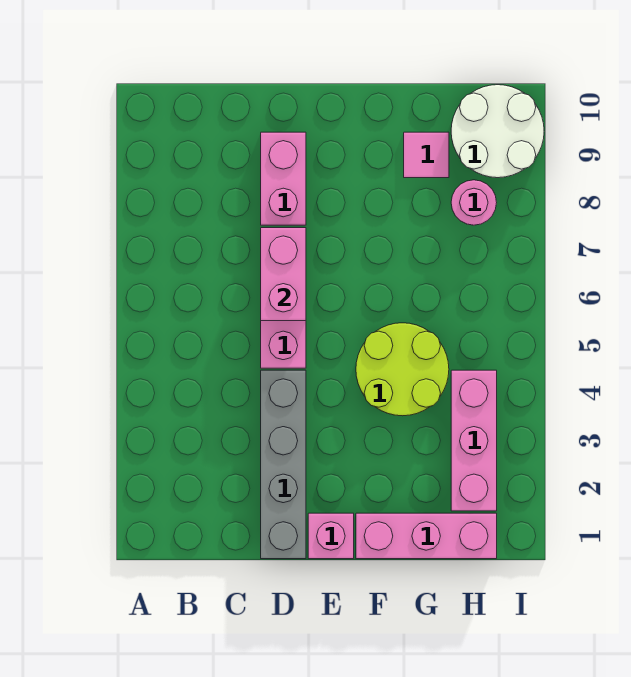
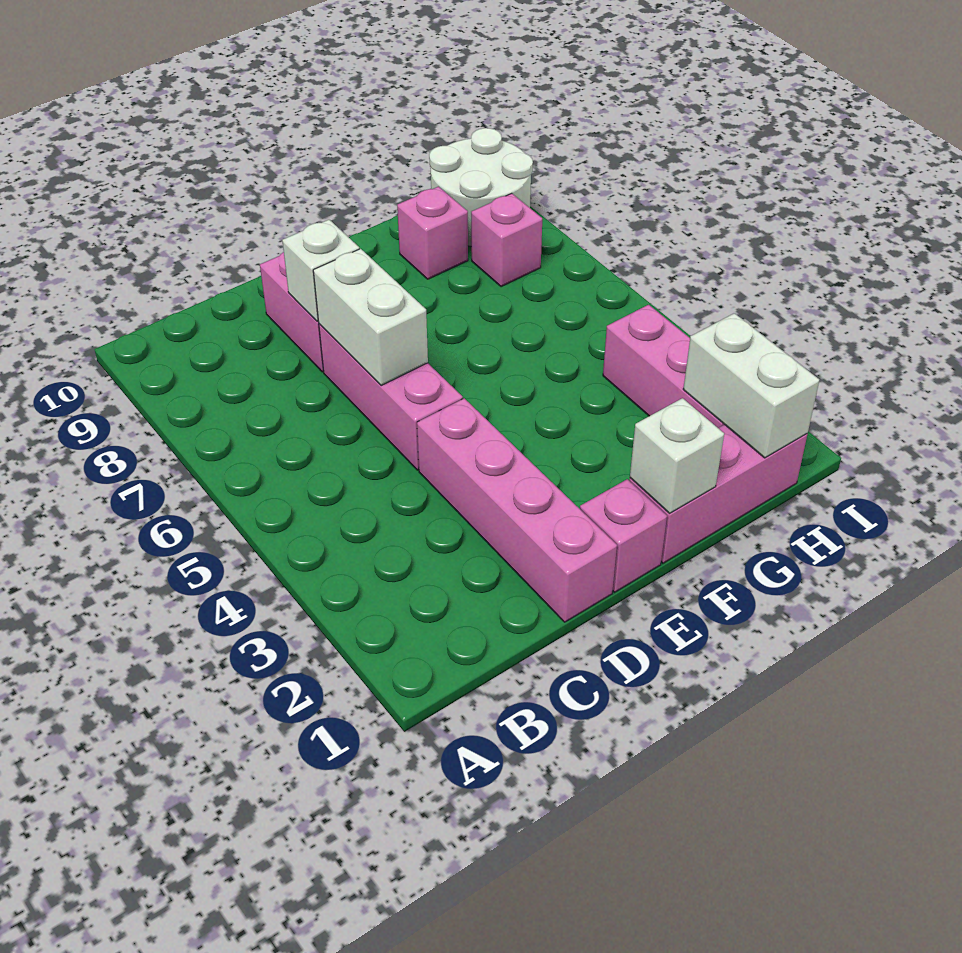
grey 1x4 brick [261,370,306,559] -> pink 1x4 brick [417,398,617,622]
pink 1x2 brick [261,228,306,321] -> white 1x2 brick [313,249,428,386]
none -> white 1x1 brick [282,220,359,321]
none -> white 1x1 brick [630,398,724,513]
lime 2x2 round brick [356,323,449,416] -> none
pink 1x1 tile [404,132,449,178] -> pink 1x1 brick [397,187,468,279]
none -> white 1x2 brick [683,313,819,458]
pink 1x1 round brick [451,180,497,225] -> pink 1x1 brick [471,193,542,287]

